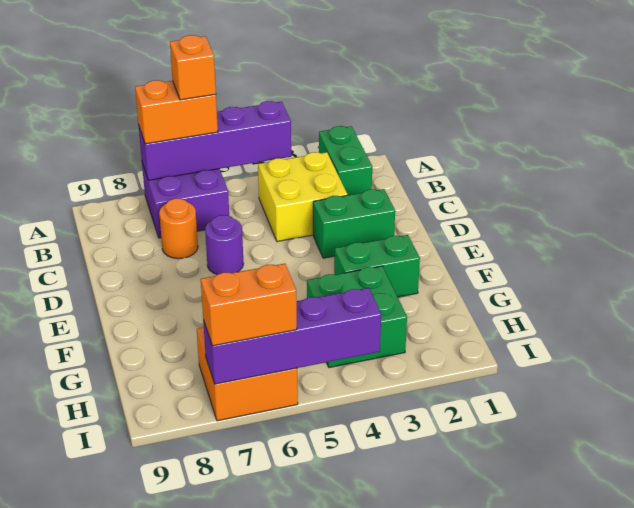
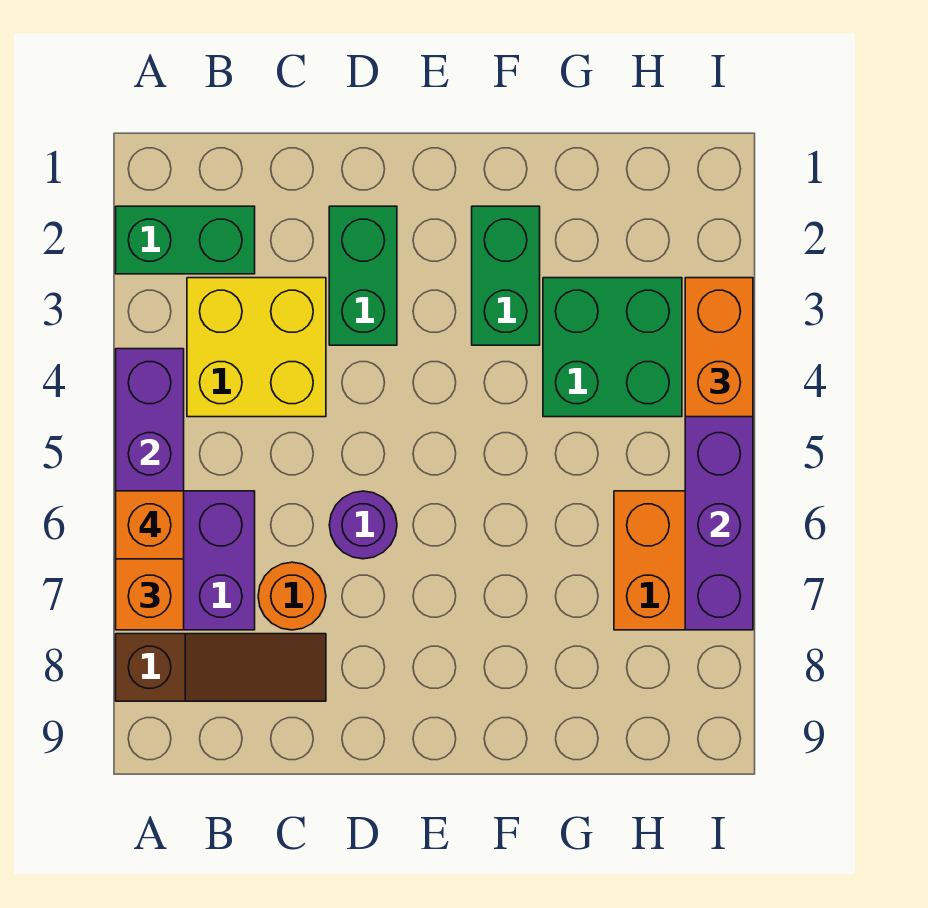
none -> brown 1x3 slope [116,634,326,701]
orange 1x2 brick [201,264,297,346] -> orange 1x2 brick moved to [685,278,753,417]

